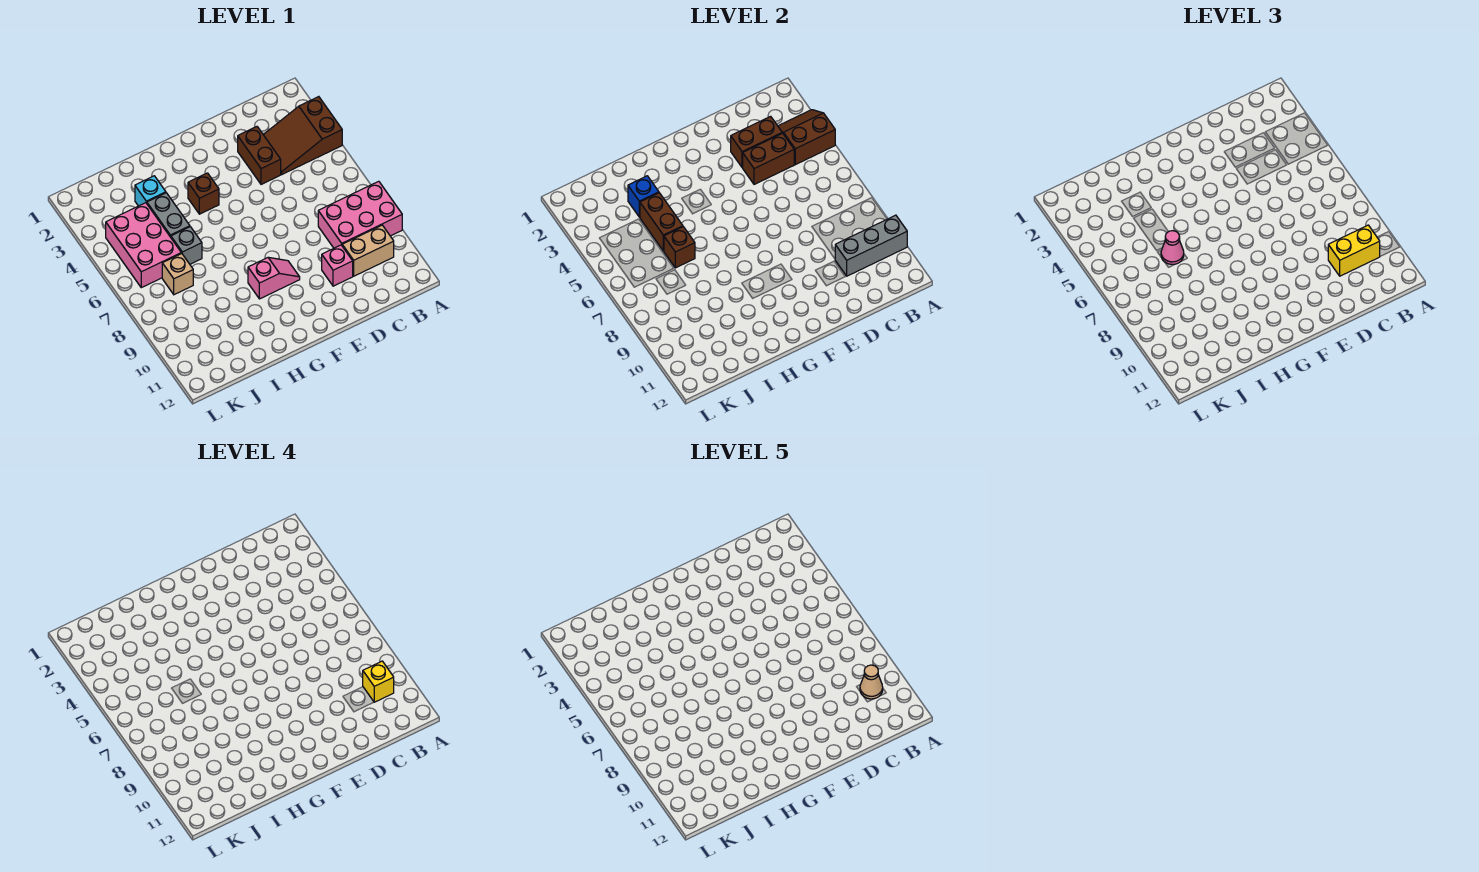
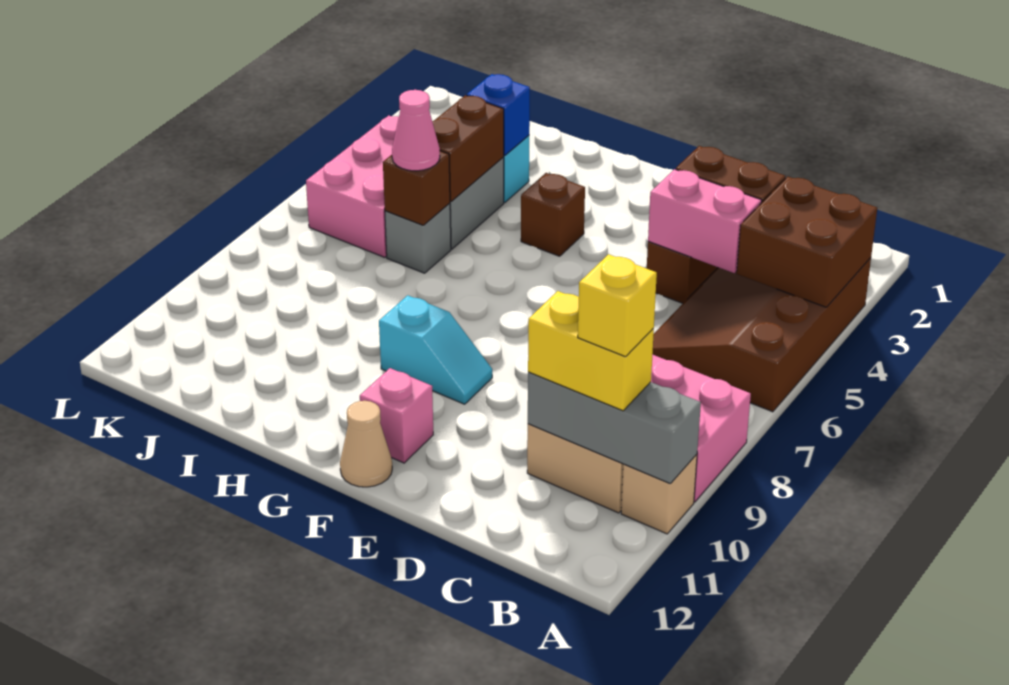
brown 2x3 slope [263,97,342,174] -> brown 3x4 slope [653,258,871,412]
brown 2x2 slope [778,110,835,165] -> brown 2x2 brick [737,177,877,307]
tan 1x1 cone [860,665,883,699] -> tan 1x1 cone moved to [340,401,392,487]
brown 1x2 brick [742,133,794,184] -> pink 1x2 brick [648,169,762,273]
pink 1x1 brick [322,245,353,286] -> pink 1x1 brick moved to [360,368,433,463]
pink 1x2 slope [248,257,300,299] -> cyan 1x2 slope [379,295,492,404]
tan 1x1 brick [162,253,193,295] -> tan 1x1 brick moved to [621,454,697,534]

